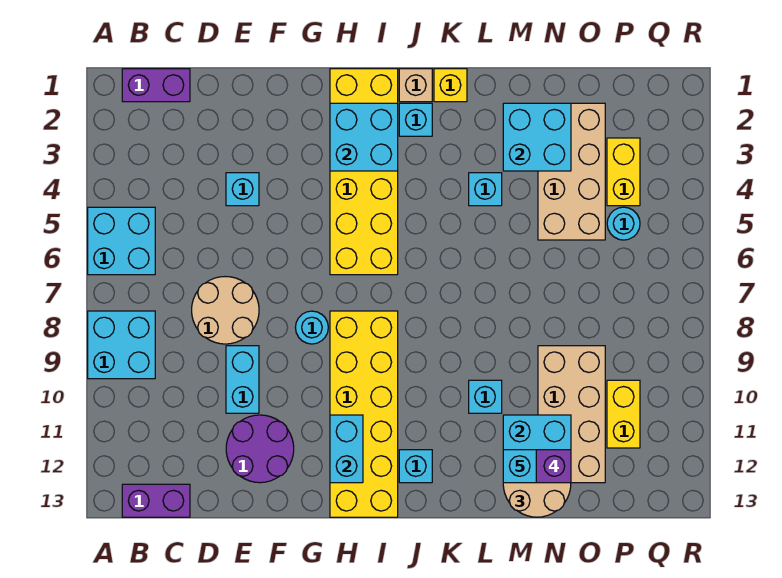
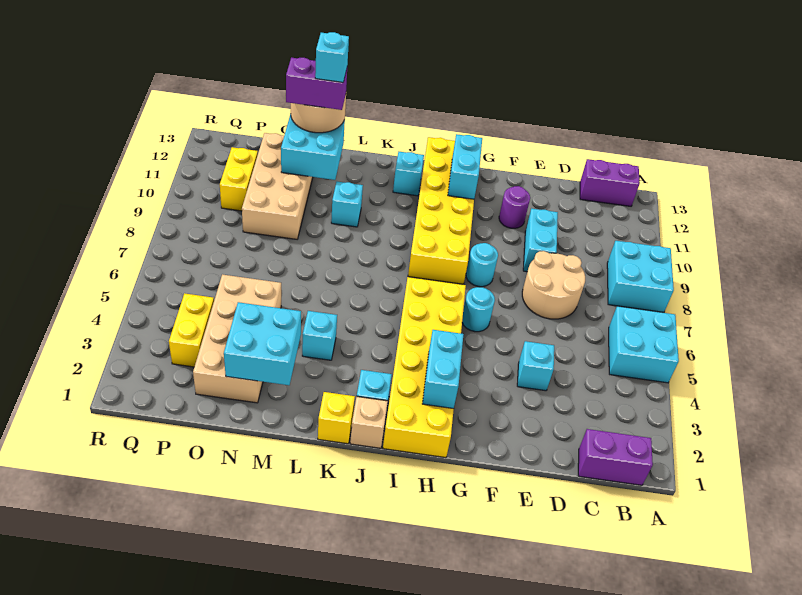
purple 2x2 round brick [226,415,294,483] -> purple 1x1 round brick [499,186,530,228]
cyan 2x2 brick [330,103,398,171] -> cyan 1x2 brick [422,330,464,409]
cyan 1x1 round brick [607,207,640,240] -> cyan 1x1 round brick moved to [462,287,495,332]

